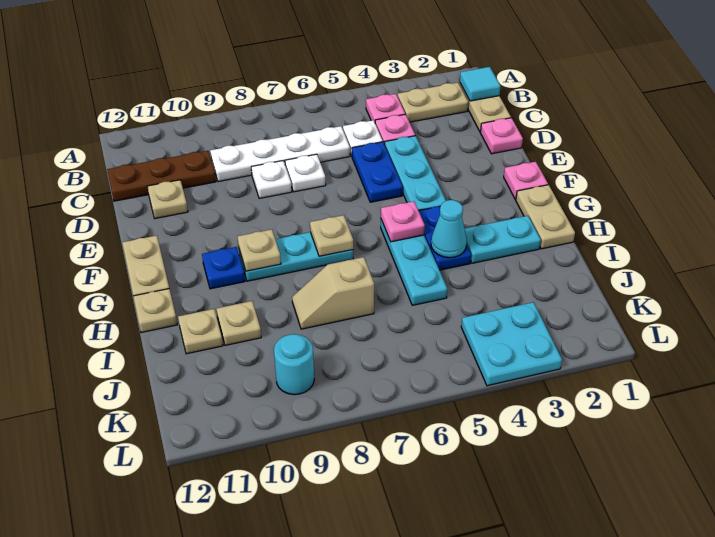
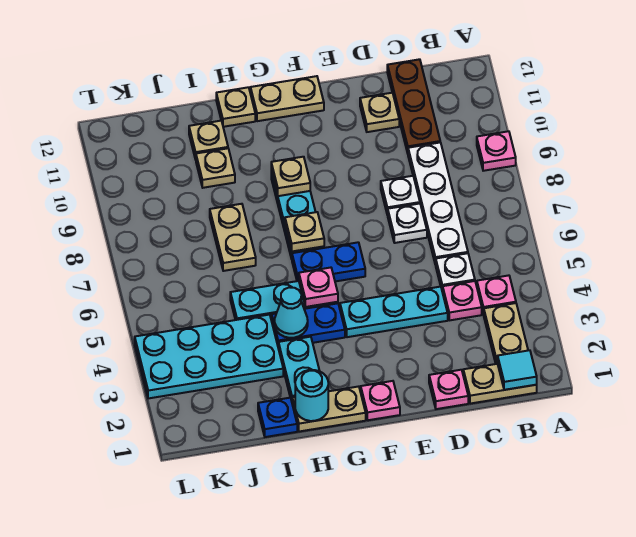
none -> pink 1x1 plate [477,131,516,171]
blue 1x2 plate [352,142,403,202] -> blue 1x2 plate moved to [292,242,365,281]
blue 1x1 plate [202,247,245,289] -> blue 1x1 plate moved to [258,398,297,437]
tan 1x2 slope [292,257,374,329] -> tan 1x2 plate [210,204,256,271]
cyan 2x2 plate [461,302,562,386] -> cyan 2x4 plate [135,315,283,399]
cyan 1x1 round brick [274,334,314,395] -> cyan 1x1 round brick moved to [295,370,328,421]

